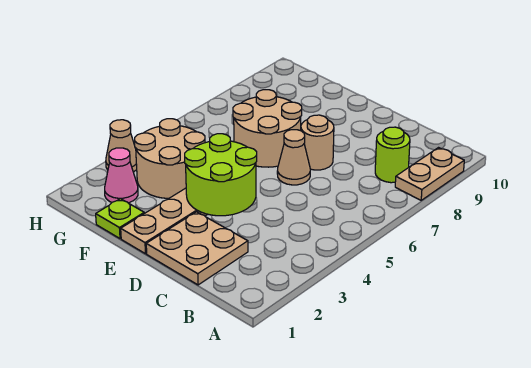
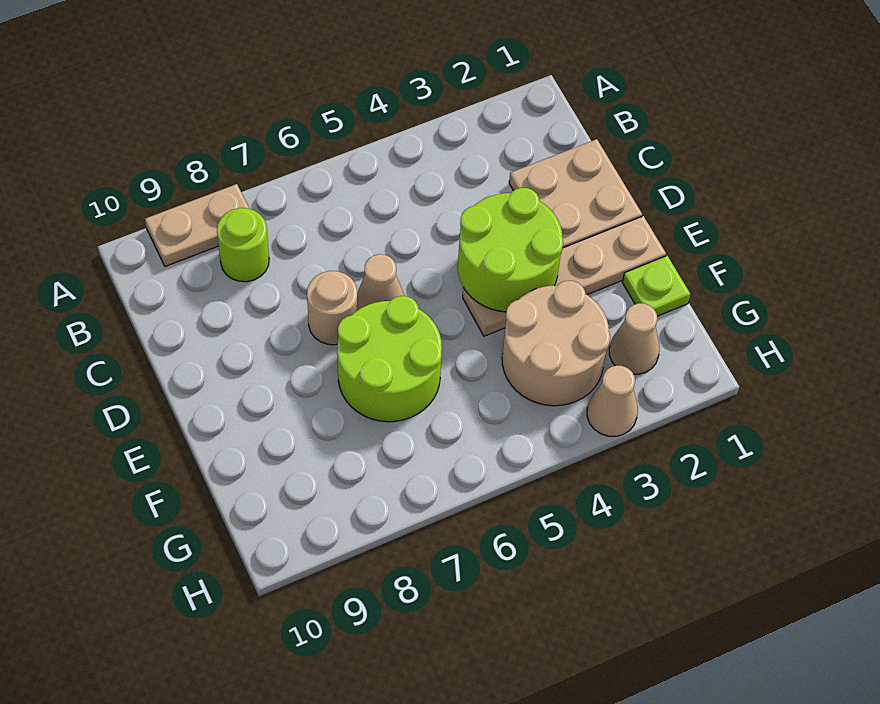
tan 2x2 round brick [233,90,302,167] -> lime 2x2 round brick [337,296,442,422]
pink 1x1 cone [105,148,138,203] -> tan 1x1 cone [609,303,659,374]

